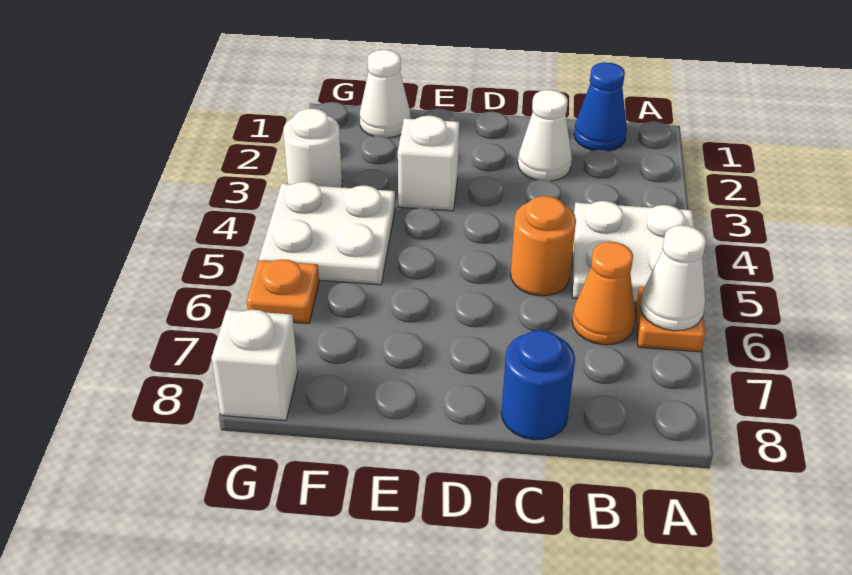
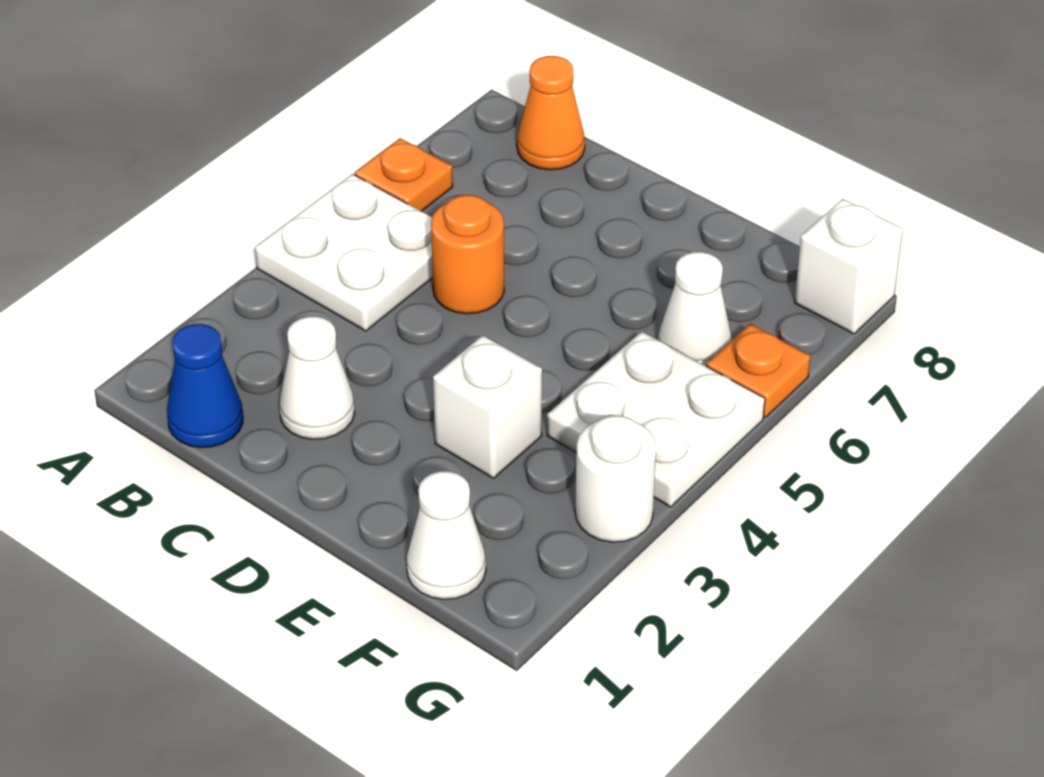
white 1x1 cone [640,225,706,331] -> white 1x1 cone moved to [658,252,732,366]
orange 1x1 cone [572,242,635,345] -> orange 1x1 cone moved to [517,56,585,170]
blue 1x1 round brick [502,330,575,440] -> none

